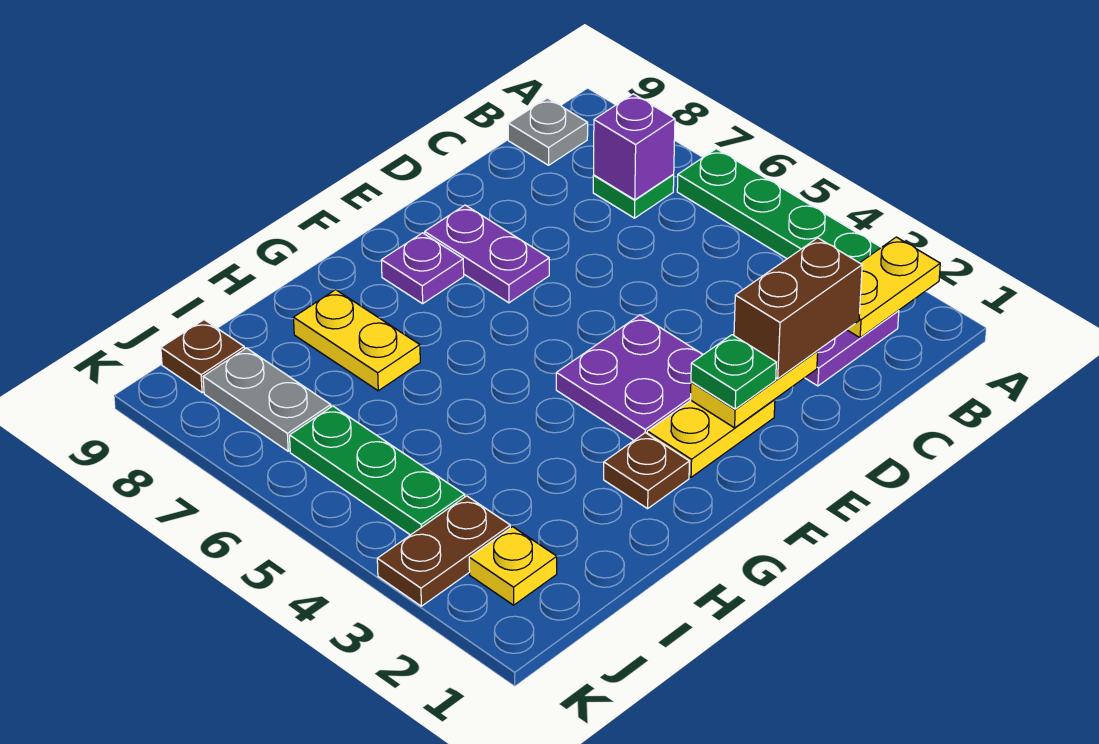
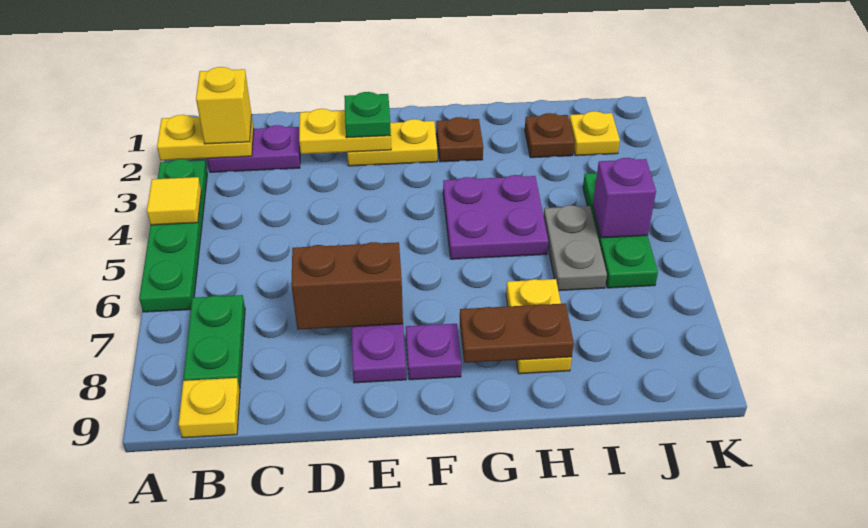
none -> yellow 1x1 tile [147,177,201,225]
none -> yellow 1x1 brick [196,67,252,144]
green 1x1 plate [593,175,674,218] -> green 1x2 plate [183,295,245,389]
purple 1x1 brick [594,94,675,200] -> purple 1x1 brick moved to [593,158,656,238]
grey 1x1 plate [508,98,588,165] -> yellow 1x1 plate [178,378,240,438]
brown 1x2 brick [734,238,862,379] -> brown 1x2 brick moved to [291,242,403,330]
purple 2x2 plate [556,315,703,440] -> purple 2x2 plate moved to [443,175,548,259]
brown 1x2 plate [377,496,510,606] -> brown 1x2 plate moved to [460,304,574,363]
grey 1x2 plate [203,348,331,451] -> grey 1x2 plate moved to [543,205,607,291]
brown 1x1 plate [161,320,245,393] -> brown 1x1 plate moved to [525,113,575,158]

